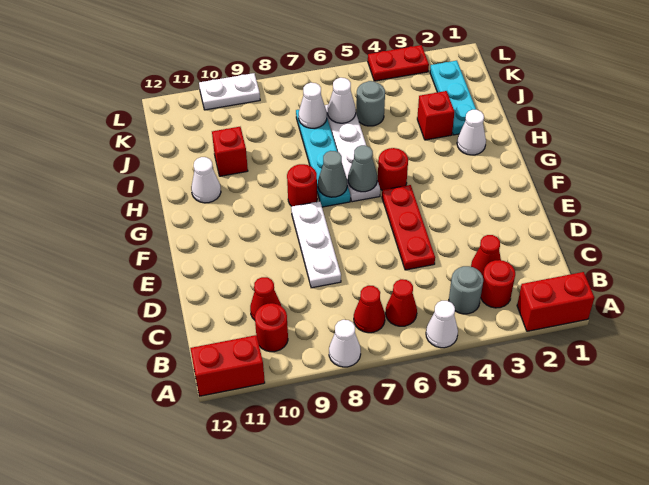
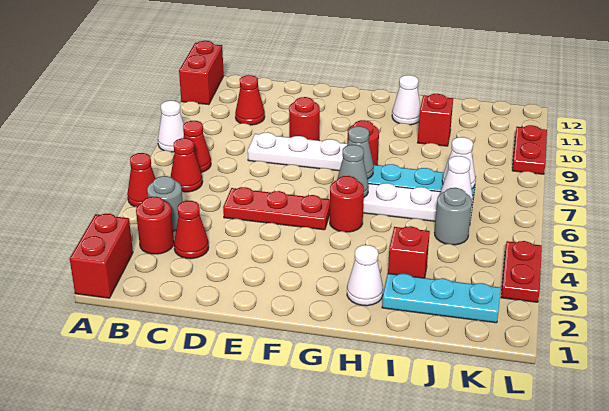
white 1x1 cone [426,301,458,348] -> red 1x1 cone [127,153,156,207]
red 1x1 round brick [255,303,288,352] -> red 1x1 round brick moved to [289,97,320,140]
white 1x2 plate [199,73,260,110] -> red 1x2 plate [512,125,547,174]

